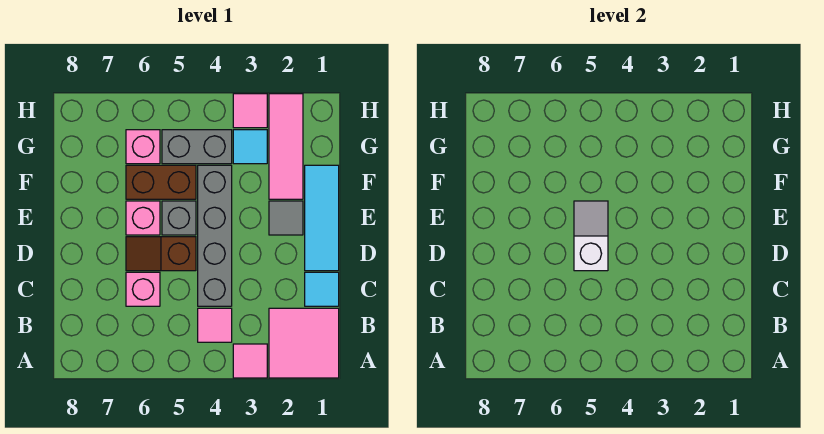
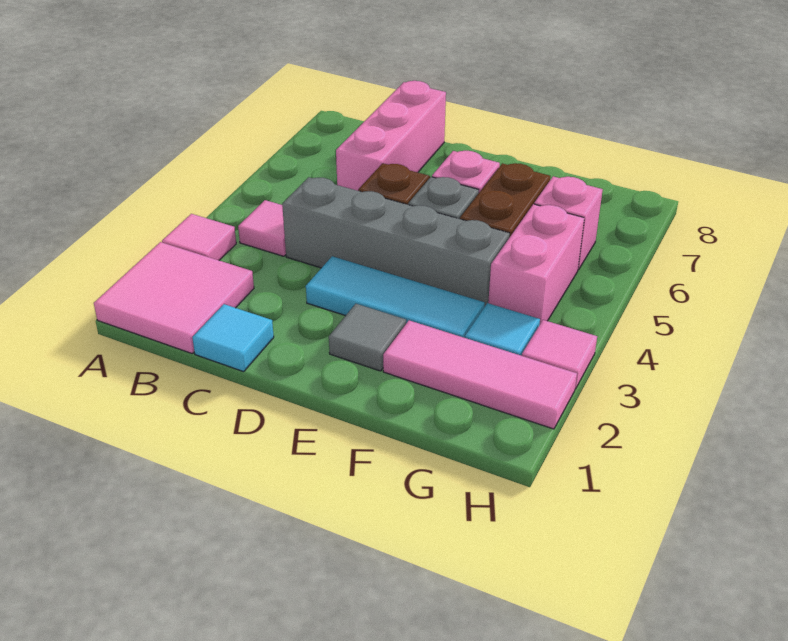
pink 1x1 brick [126,272,160,306] -> pink 1x3 brick [336,81,446,191]
cyan 1x3 tile [305,165,339,271] -> cyan 1x3 tile moved to [306,256,485,338]
white 1x2 slope [574,201,608,271] -> none
grey 1x2 brick [162,130,232,164] -> pink 1x2 brick [488,204,584,325]

